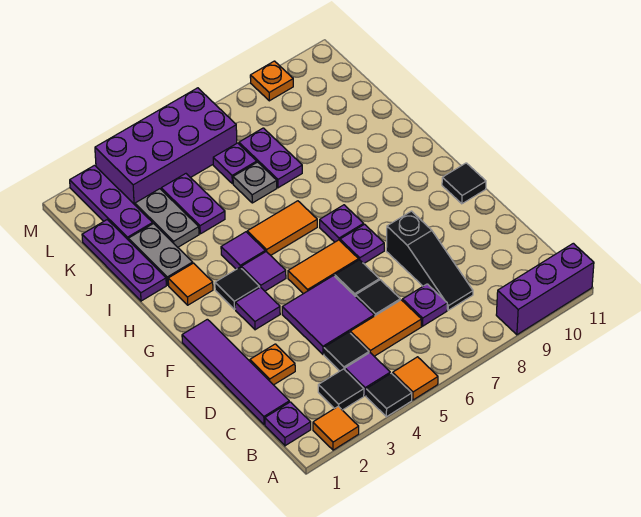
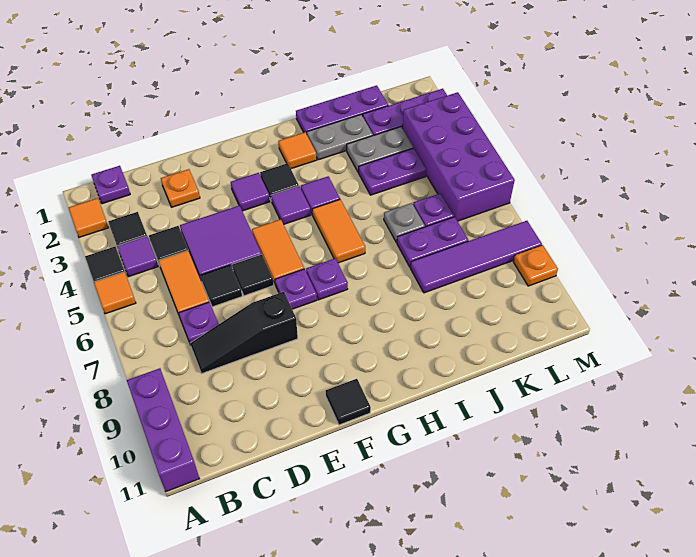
purple 1x4 tile [182,319,289,424] -> purple 1x4 tile moved to [410,221,542,293]

